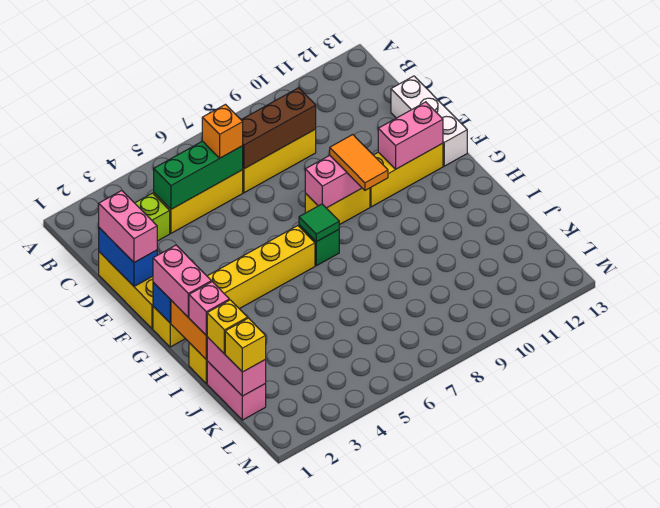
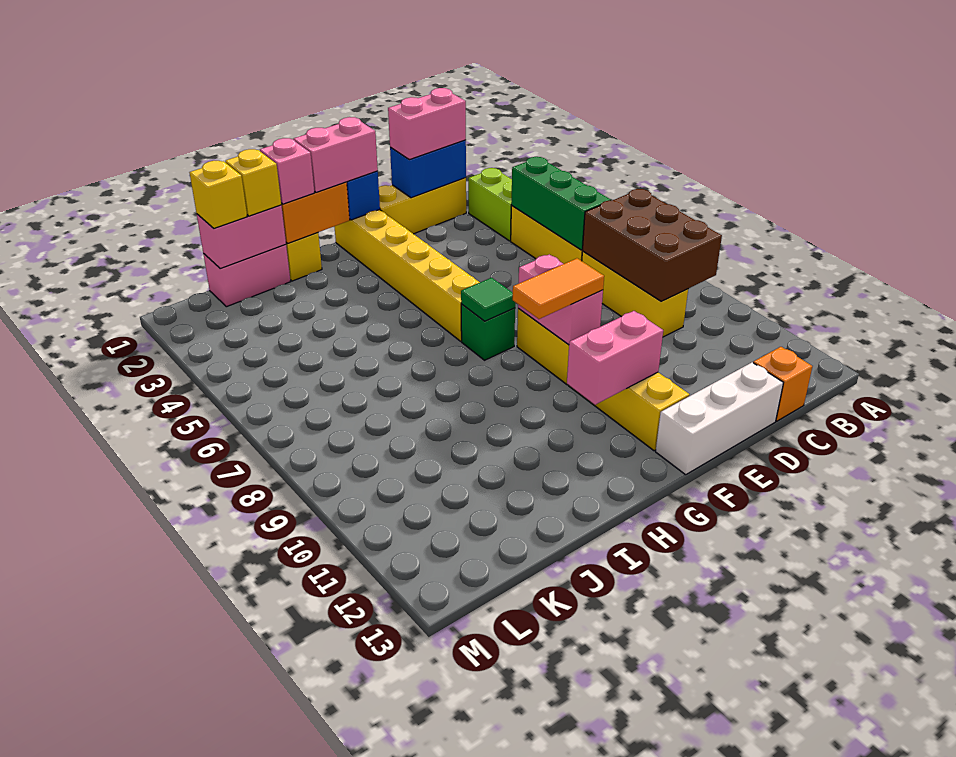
orange 1x1 brick [202,105,243,158] -> orange 1x1 brick moved to [753,347,812,421]
brown 1x3 brick [241,88,316,169] -> brown 2x3 brick [583,189,722,301]
pink 1x2 brick [378,102,443,169] -> pink 1x2 brick turned to [567,311,663,405]

